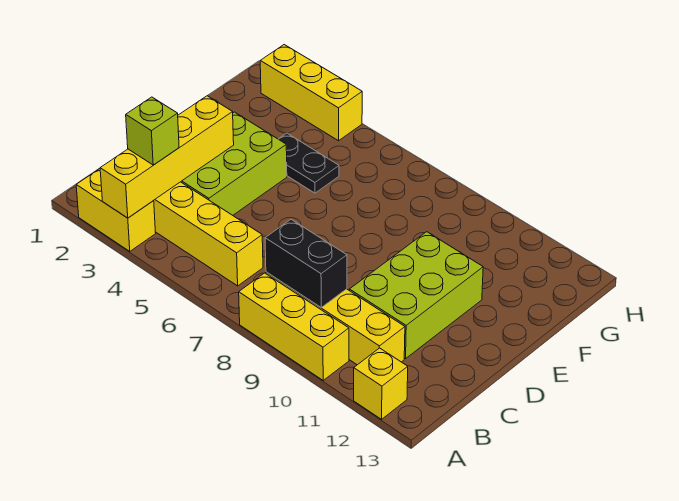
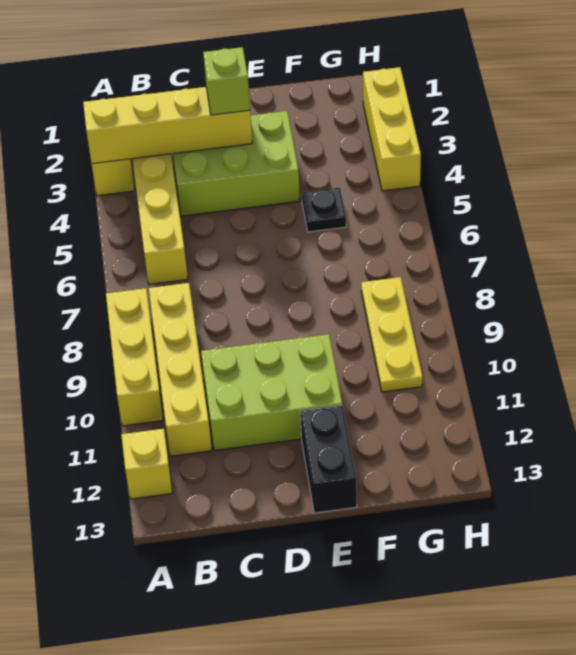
lime 1x1 brick [126,97,179,165] -> lime 1x1 brick moved to [203,47,250,115]
black 1x2 brick [265,219,347,307] -> black 1x2 brick moved to [300,405,357,513]
black 1x2 plate [279,133,339,193] -> black 1x1 plate [302,188,346,232]
none -> yellow 1x3 plate [361,277,423,392]

